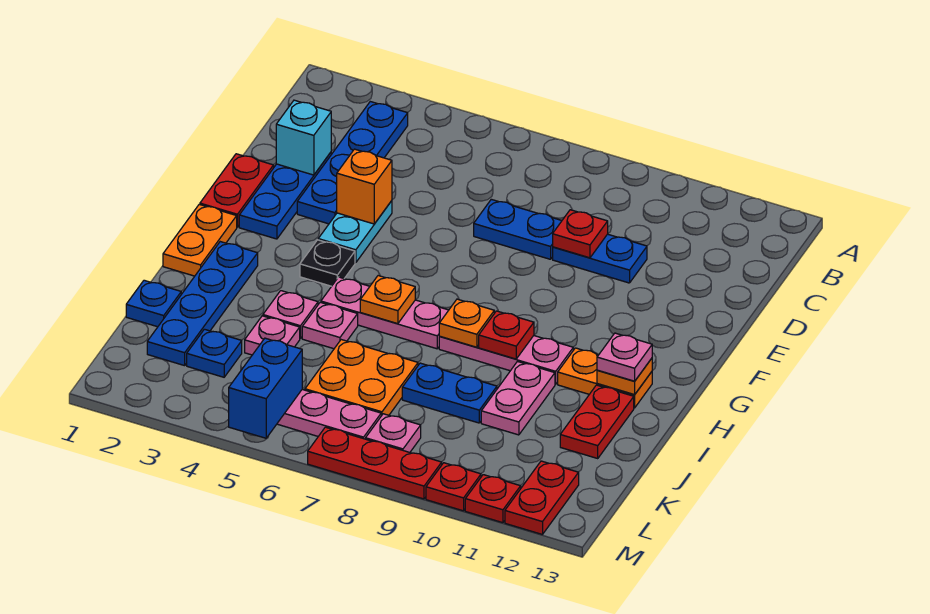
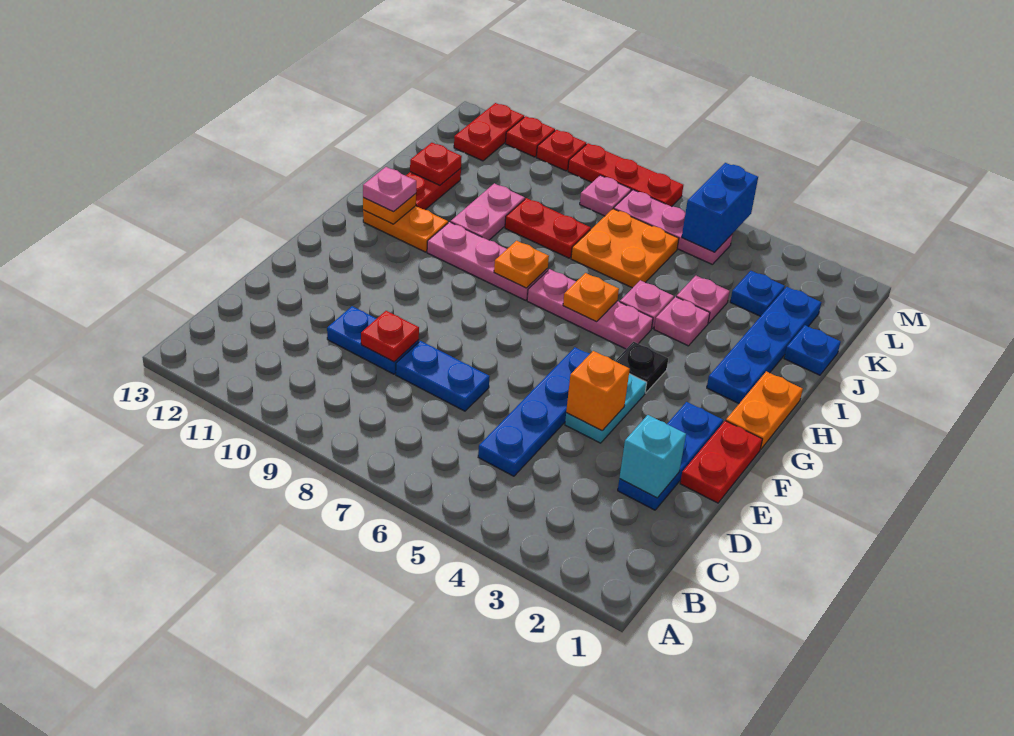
blue 1x4 plate [297,102,408,224] -> blue 1x4 plate moved to [478,347,590,476]
red 1x1 plate [479,311,534,359] -> red 1x1 plate moved to [410,143,462,185]
blue 1x2 plate [402,363,497,423] -> red 1x2 plate [505,198,591,258]

